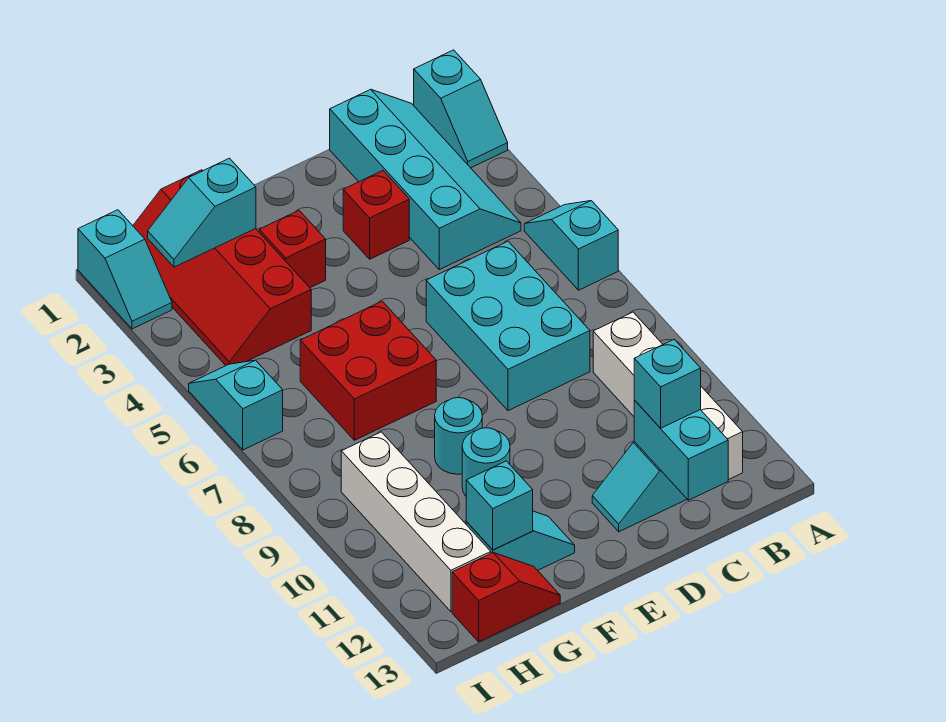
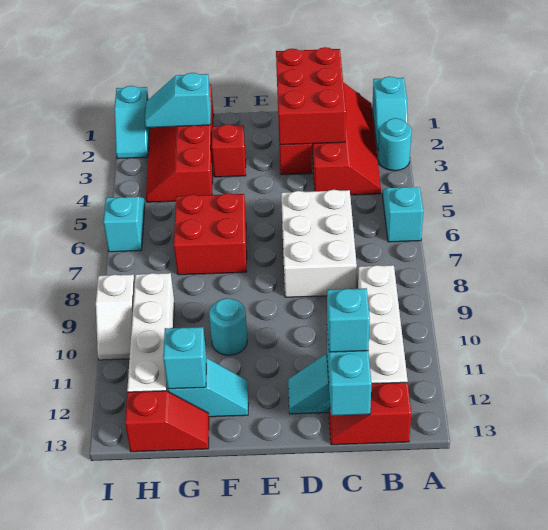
cyan 2x4 slope [330,89,521,270] -> red 2x4 slope [312,82,381,195]
none -> red 1x2 slope [329,382,411,445]
none -> red 2x3 brick [276,47,346,145]
cyan 2x3 brick [426,241,590,411] -> white 2x3 brick [281,190,357,297]
cyan 1x1 round brick [435,398,482,474] -> cyan 1x1 round brick moved to [378,118,412,171]
none -> white 1x2 slope [96,274,135,360]

